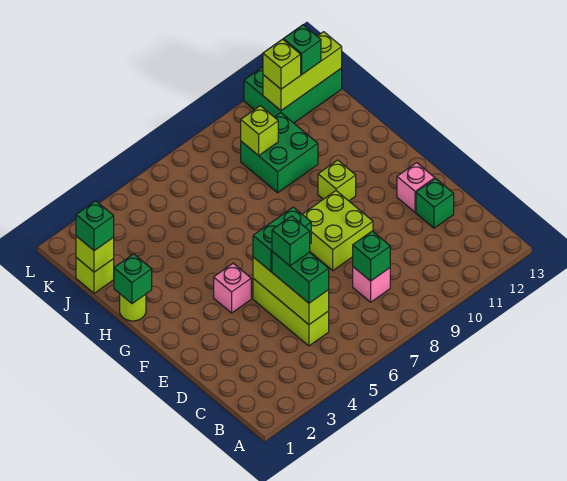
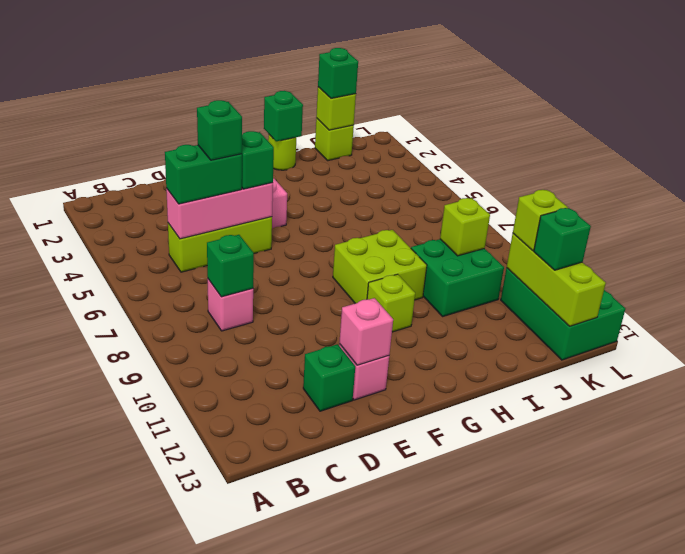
lime 1x3 brick [253,257,329,324] -> pink 1x3 brick [166,183,273,239]
green 1x2 brick [253,207,311,271] -> green 1x1 brick [242,131,274,189]
lime 2x2 brick [302,191,373,271] -> lime 2x2 brick moved to [333,230,427,303]
none -> pink 1x1 brick [339,298,393,365]

